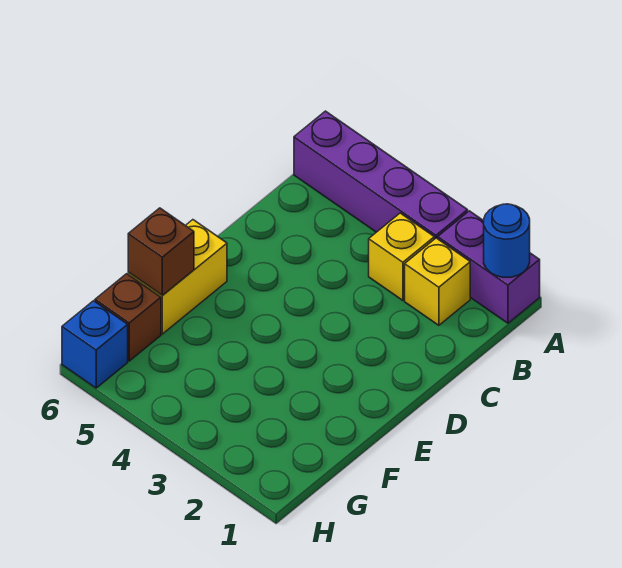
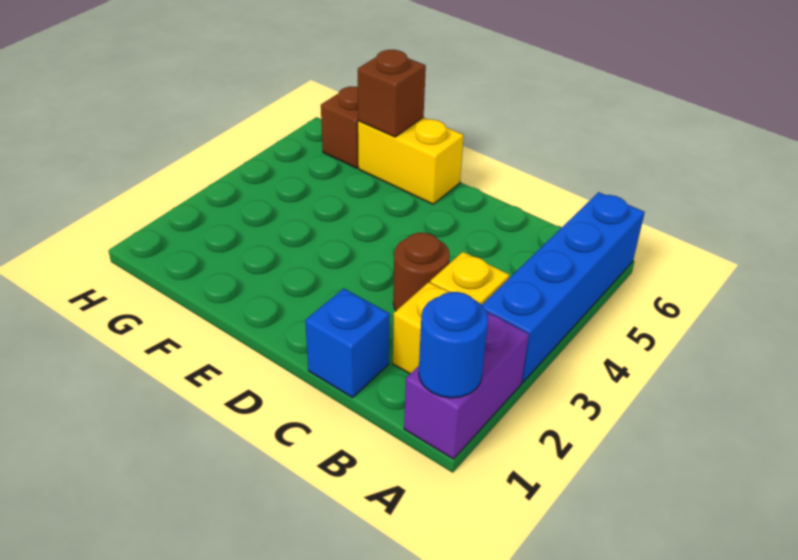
purple 1x4 brick [294,111,468,239] -> blue 1x4 brick [482,192,645,383]
none -> brown 1x1 round brick [393,233,450,311]
blue 1x1 brick [62,301,128,388] -> blue 1x1 brick moved to [305,289,390,398]

